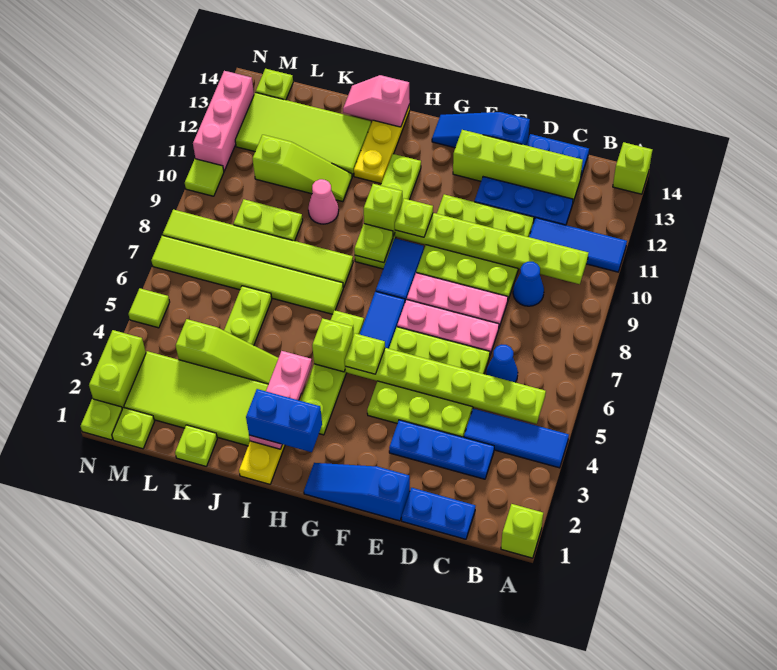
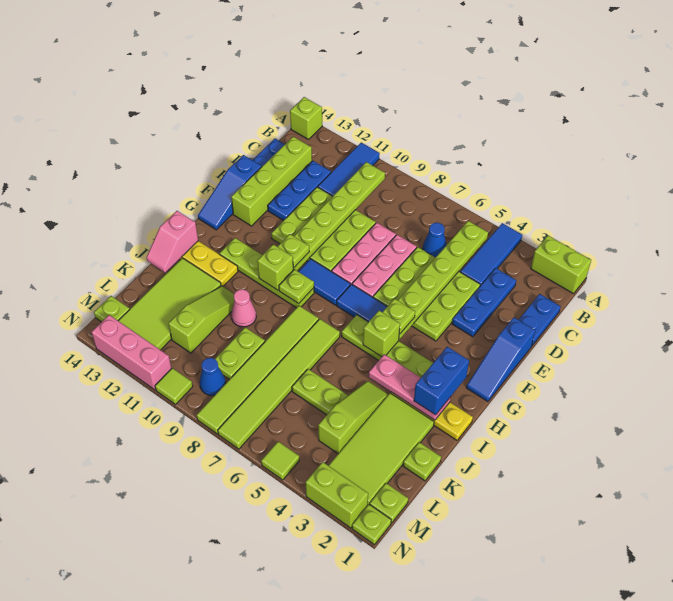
lime 1x1 brick [501,504,543,558] -> lime 1x2 brick [531,236,591,294]
blue 1x1 cone [513,262,544,306] -> blue 1x1 cone moved to [200,358,226,396]

